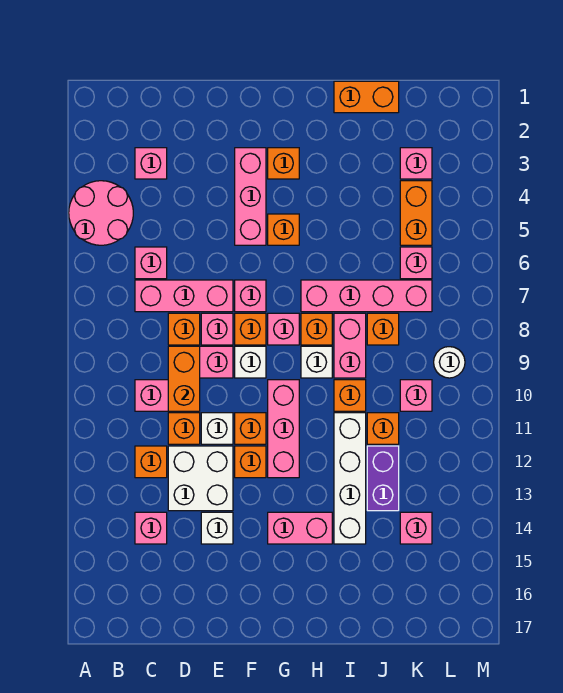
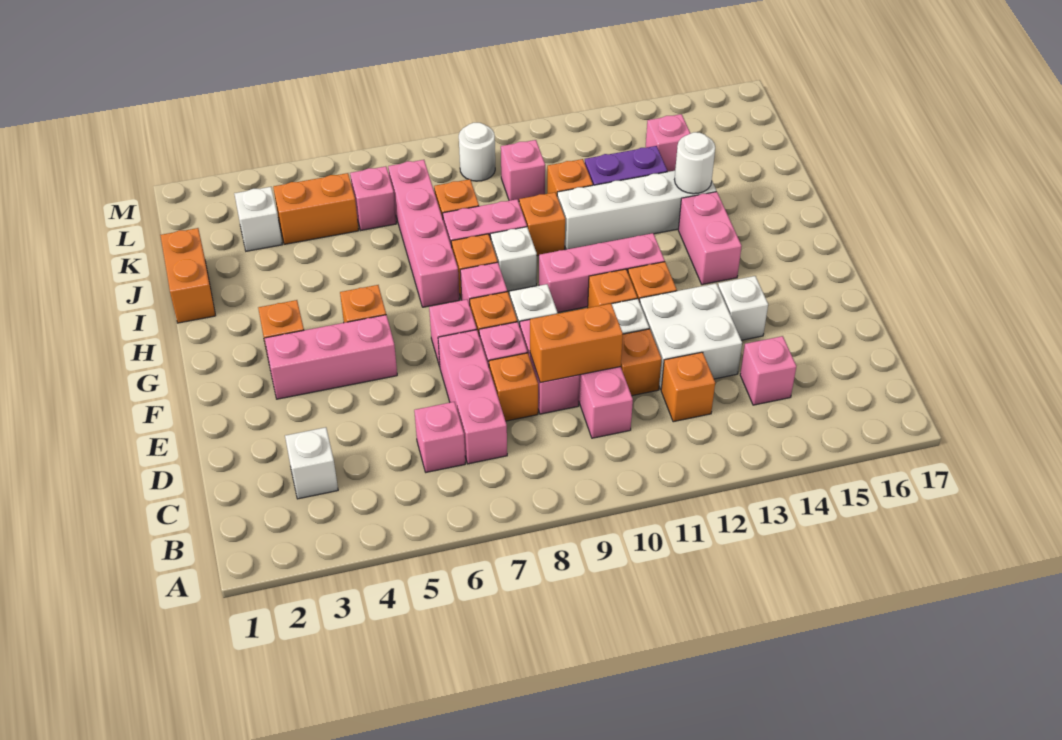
pink 2x2 round brick [69,181,133,245] -> none
pink 1x1 brick [135,148,167,179] -> white 1x1 brick [285,427,338,499]
none -> white 1x1 round brick [675,132,715,194]
pink 1x1 brick [400,148,432,179] -> white 1x1 brick [234,187,282,251]

